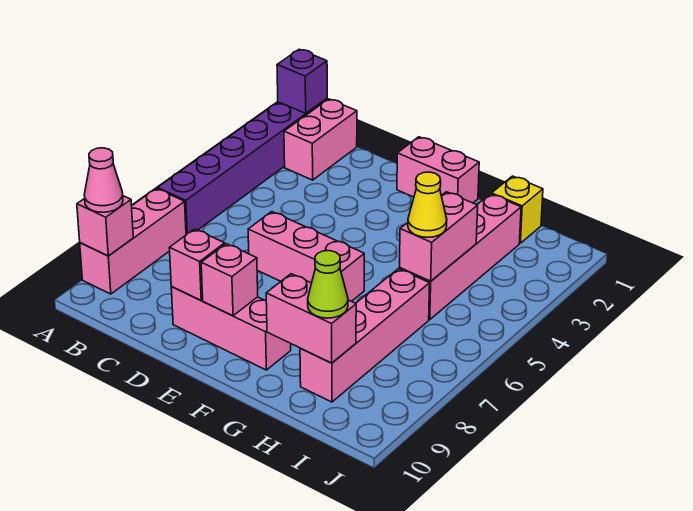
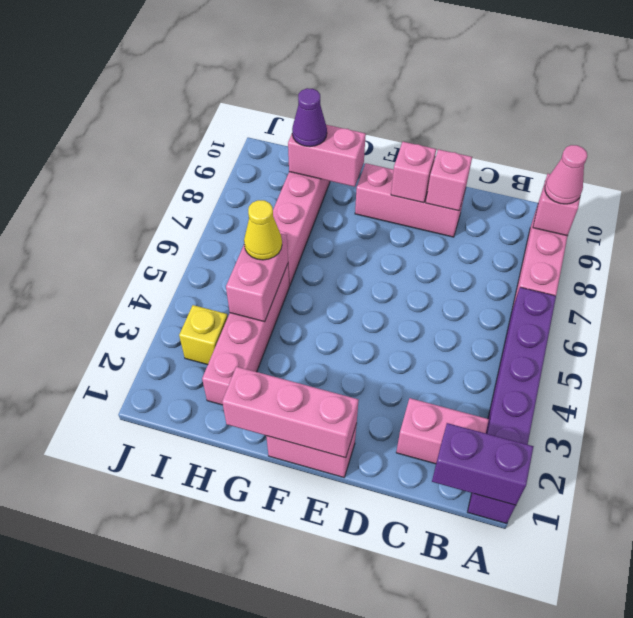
purple 1x1 brick [277,49,327,113] -> purple 1x2 brick [432,423,534,505]
pink 1x2 brick [284,99,357,180] -> pink 1x2 brick turned to [396,398,489,464]
pink 1x3 brick [248,212,364,301] -> pink 1x3 brick moved to [222,367,359,458]
yellow 1x1 brick [492,176,543,243] -> yellow 1x1 brick moved to [179,305,228,365]
lime 1x1 cone [308,251,348,318] -> purple 1x1 cone [292,88,327,147]

